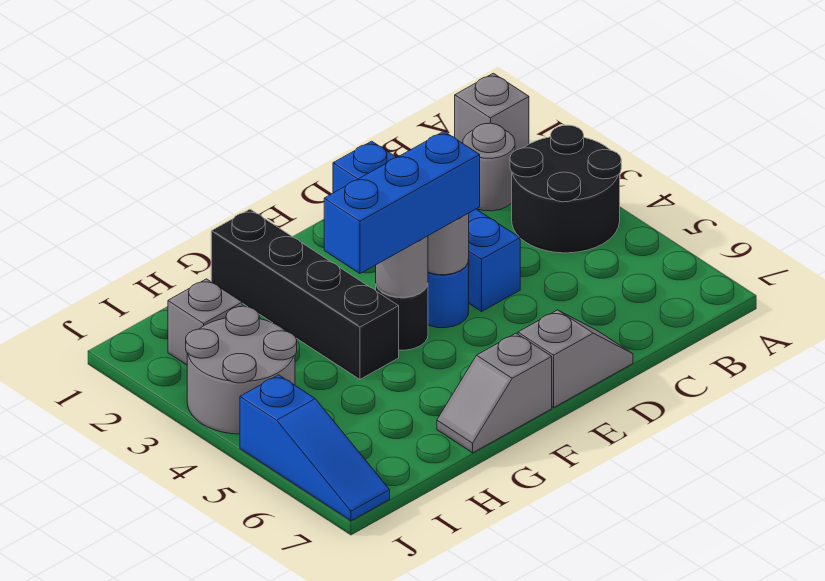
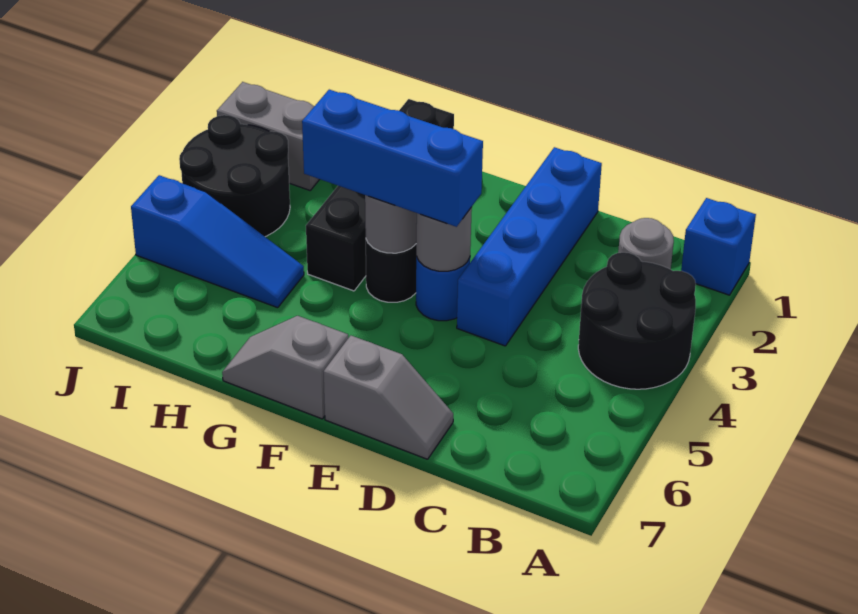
grey 1x1 brick [455,73,529,151] -> blue 1x1 brick [681,198,756,295]
grey 1x1 brick [168,279,242,365] -> grey 1x2 brick [217,82,320,190]
grey 2x2 round brick [186,306,297,434] -> black 2x2 round brick [179,115,290,237]
blue 1x3 slope [240,375,390,521] -> blue 1x3 slope turned to [131,175,304,308]

